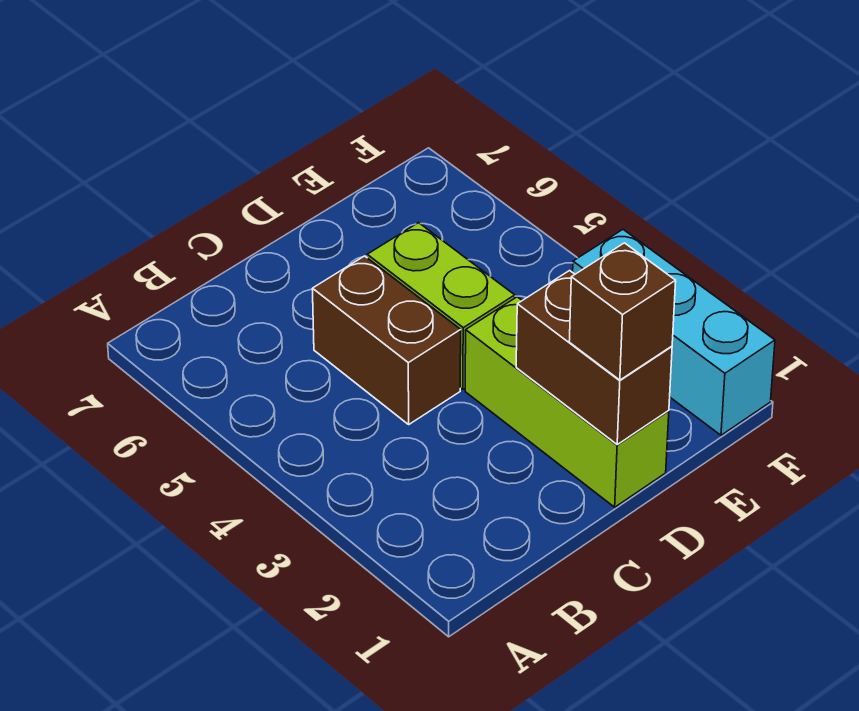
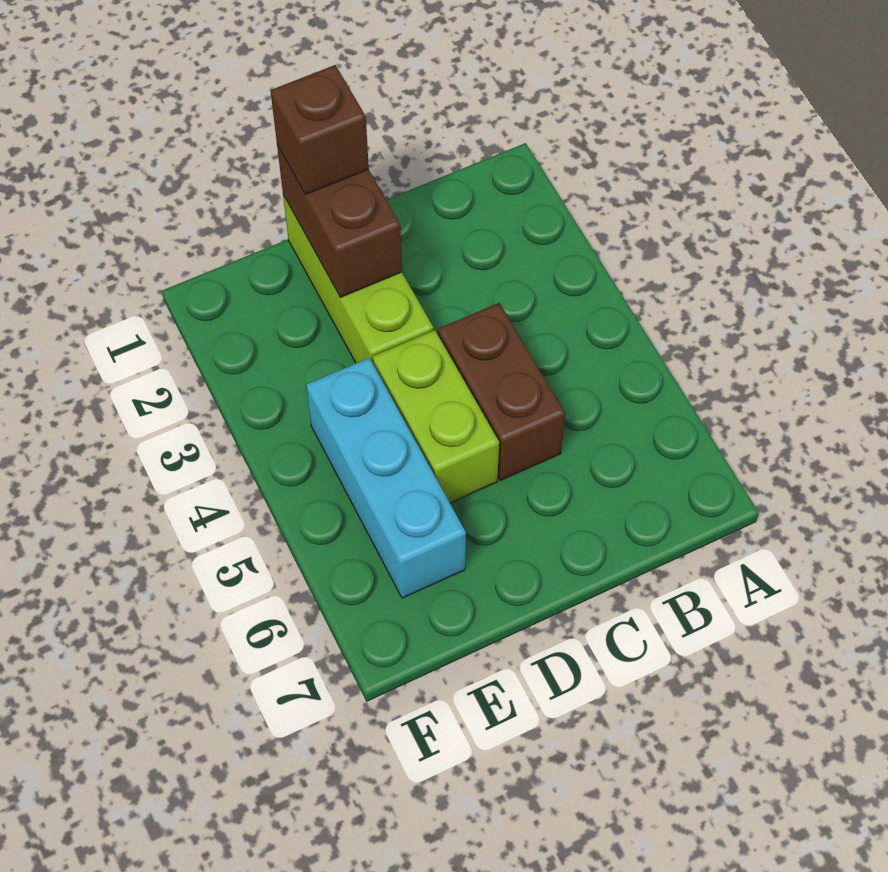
cyan 1x3 brick [573,230,775,435] -> cyan 1x3 brick moved to [306,358,466,598]

